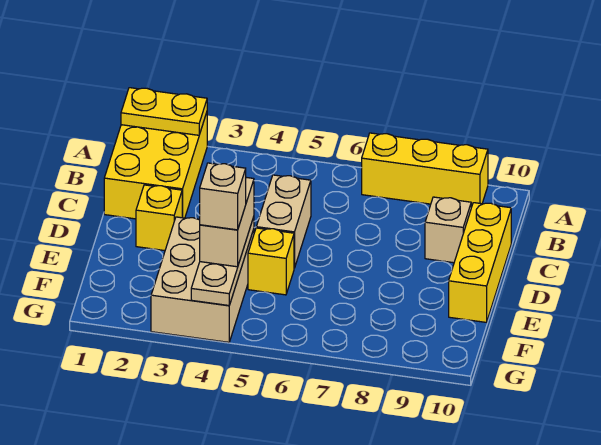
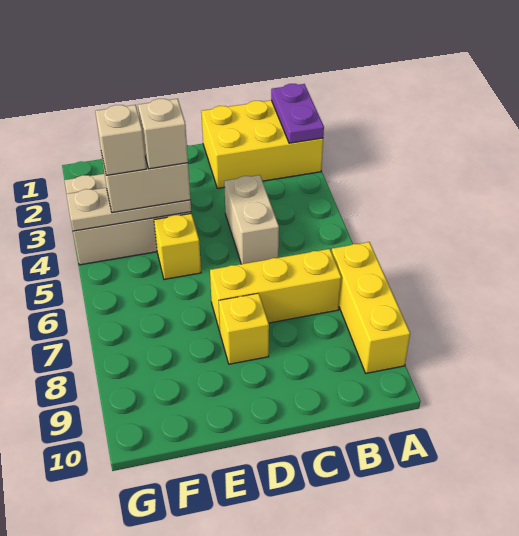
yellow 1x2 plate [121,88,207,135] -> purple 1x2 plate [271,84,324,143]
tan 1x2 brick [256,175,311,268] -> tan 1x2 brick turned to [224,175,279,264]
tan 1x1 brick [425,197,471,263] -> tan 1x1 brick moved to [138,99,188,169]
yellow 1x3 brick [449,203,511,322] -> yellow 1x3 brick moved to [210,249,341,331]
yellow 1x1 brick [136,185,182,251] -> yellow 1x1 brick moved to [219,293,269,364]

